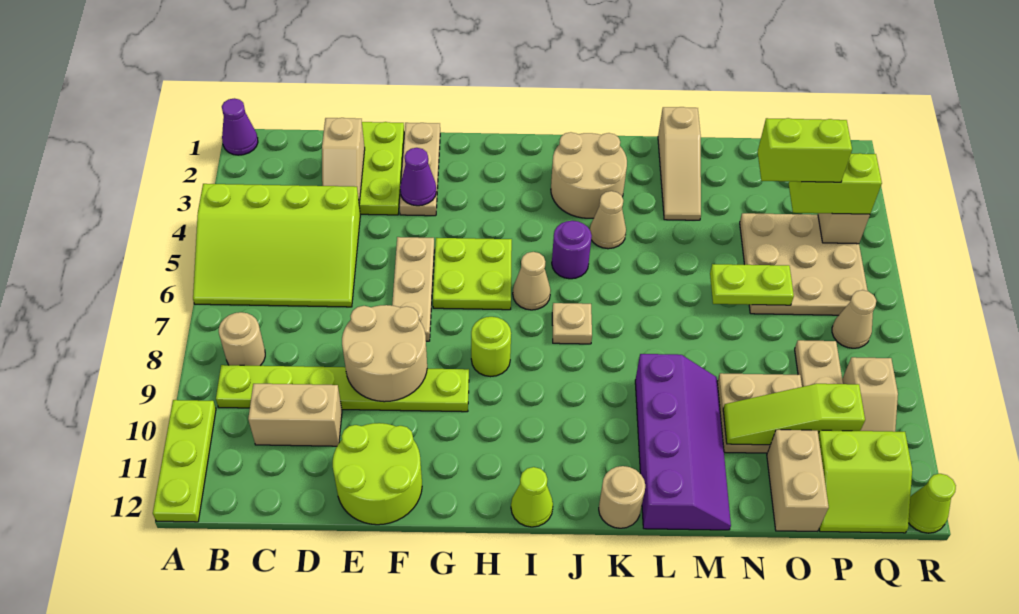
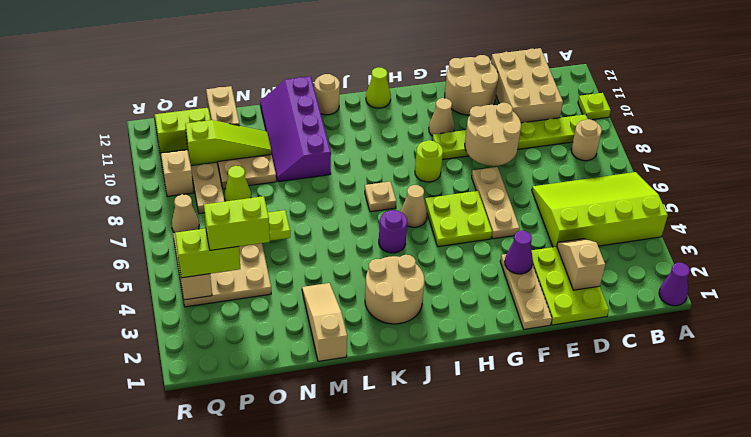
lime 1x3 plate [153,400,216,522] -> lime 1x1 plate [578,93,611,120]
tan 1x2 brick [248,384,342,446] -> tan 2x3 brick [491,48,563,123]
lime 2x2 round brick [333,423,422,525] -> tan 2x2 round brick [445,55,498,115]
tan 1x1 cone [590,191,626,249] -> tan 1x1 cone moved to [429,98,454,136]
lime 1x1 cone [909,474,956,533] -> lime 1x1 cone moved to [225,166,251,201]

